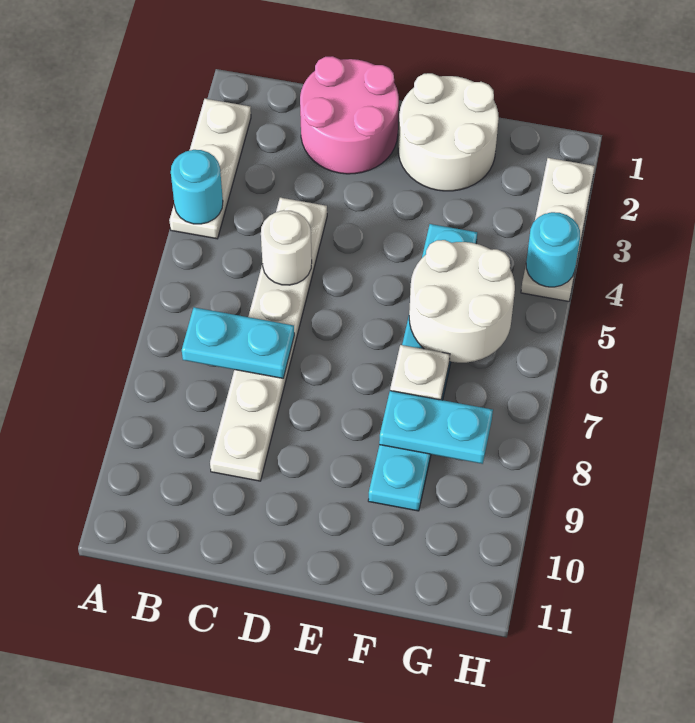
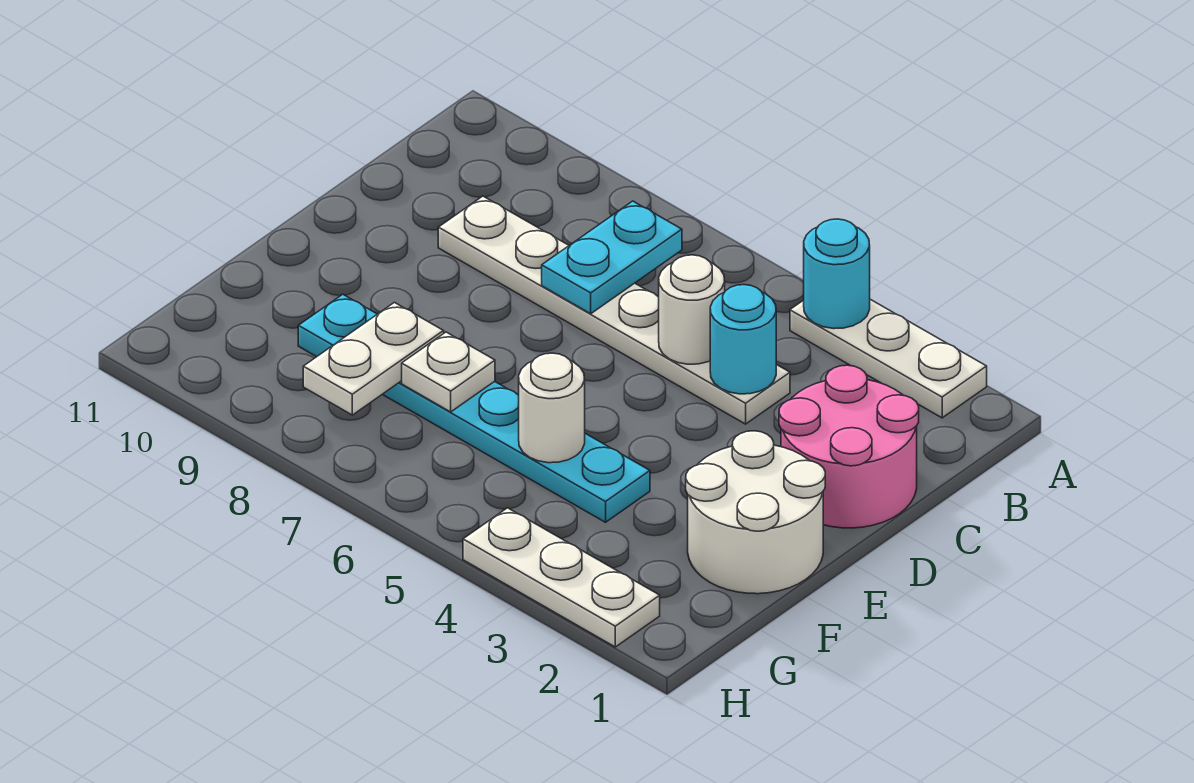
white 2x2 round brick [409,240,515,363] -> white 1x1 round brick [519,353,585,463]
cyan 1x2 plate [379,391,493,464] -> white 1x2 plate [303,302,444,415]
cyan 1x1 round brick [526,212,580,287] -> cyan 1x1 round brick moved to [710,285,776,394]

